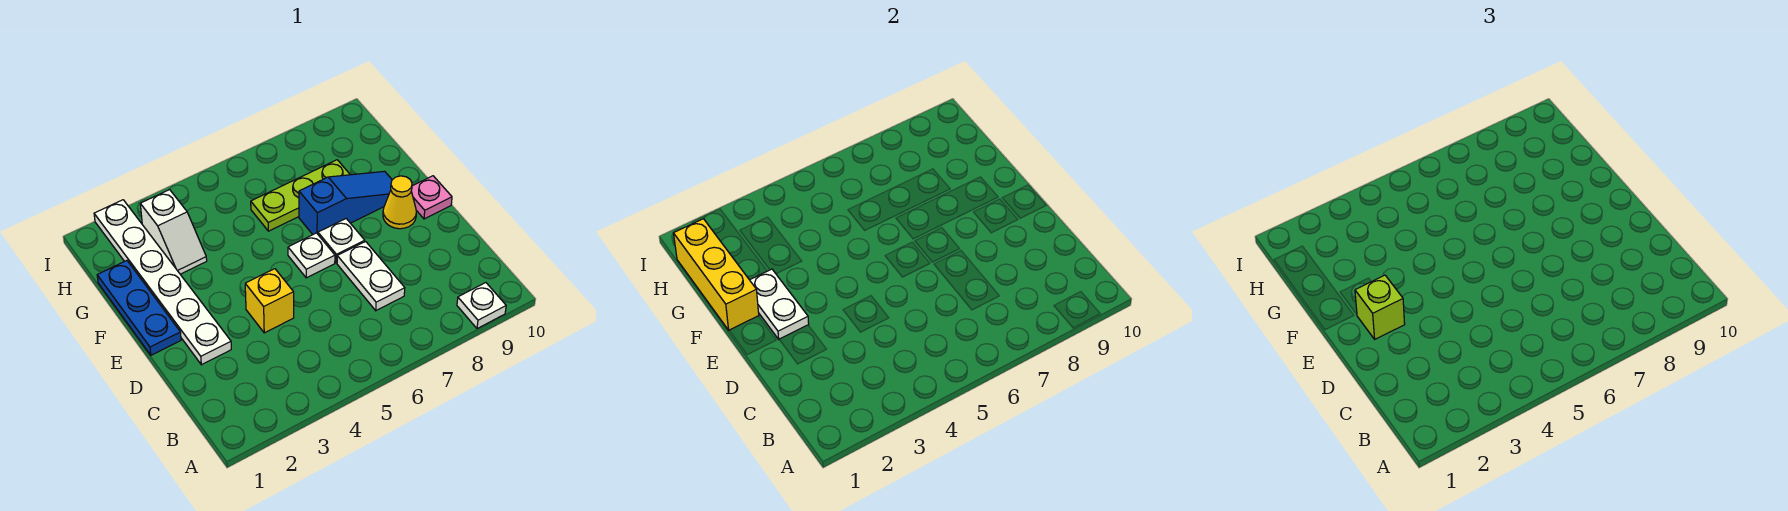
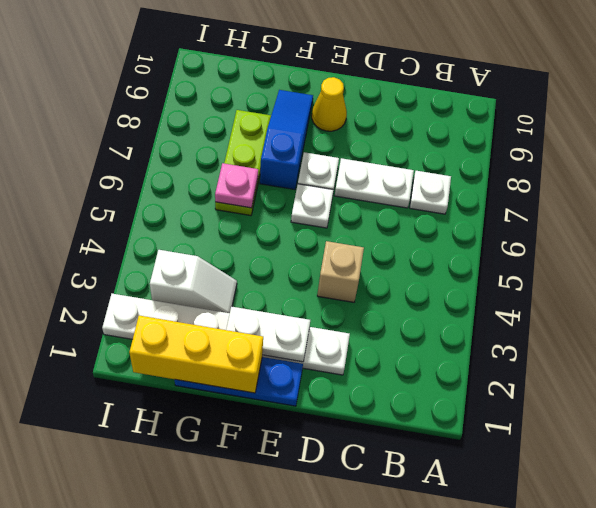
white 1x1 plate [457,283,506,329] -> white 1x1 plate moved to [410,171,451,214]
yellow 1x1 brick [245,269,294,333] -> tan 1x1 brick [317,241,364,302]
lime 1x1 brick [1355,275,1405,339] -> none
pink 1x1 plate [411,176,452,219] -> pink 1x1 plate moved to [215,163,258,208]

